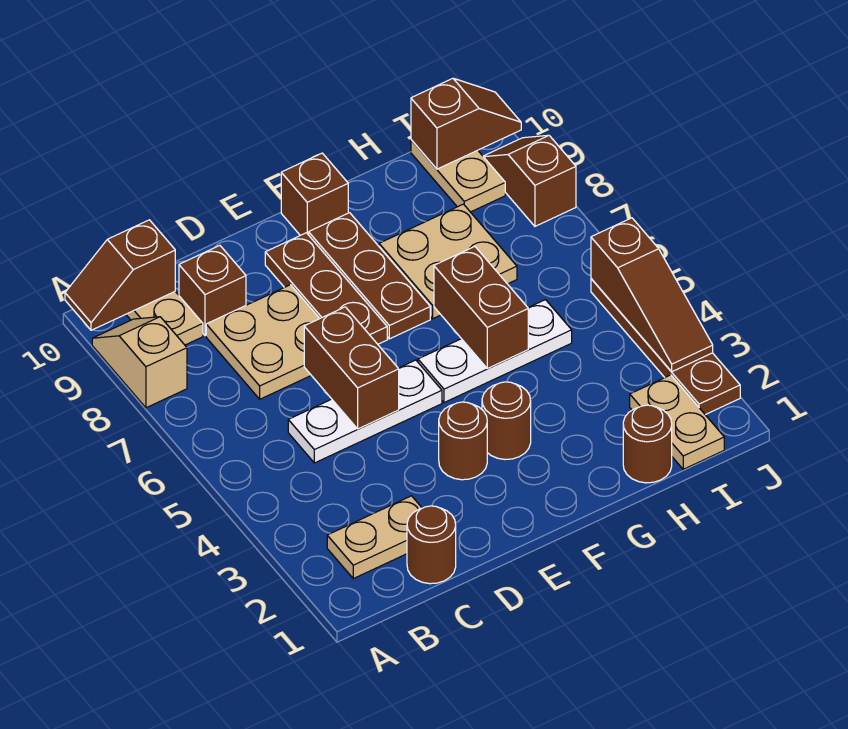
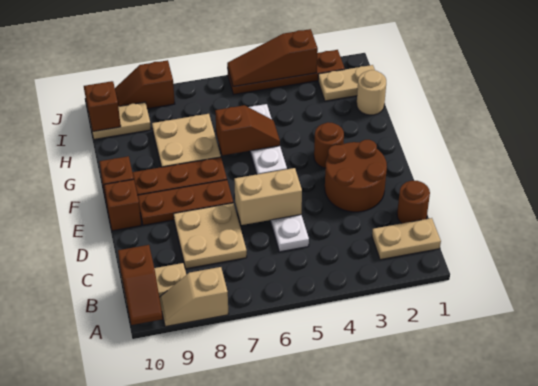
tan 1x2 plate [327,496,422,579] -> tan 1x2 plate turned to [372,218,441,260]
brown 1x1 brick [179,246,246,336] -> brown 1x1 brick moved to [104,179,141,231]
brown 1x2 brick [304,307,399,429] -> tan 1x2 brick [234,168,302,225]
brown 1x1 round brick [439,402,487,480] -> brown 2x2 round brick [325,140,387,212]
brown 1x2 brick [434,247,528,368] -> brown 1x2 slope [215,105,280,155]
brown 1x1 round brick [623,405,672,483] -> tan 1x1 round brick [357,70,386,115]
brown 1x3 slope [591,218,713,372] -> brown 1x3 slope turned to [227,29,318,86]

